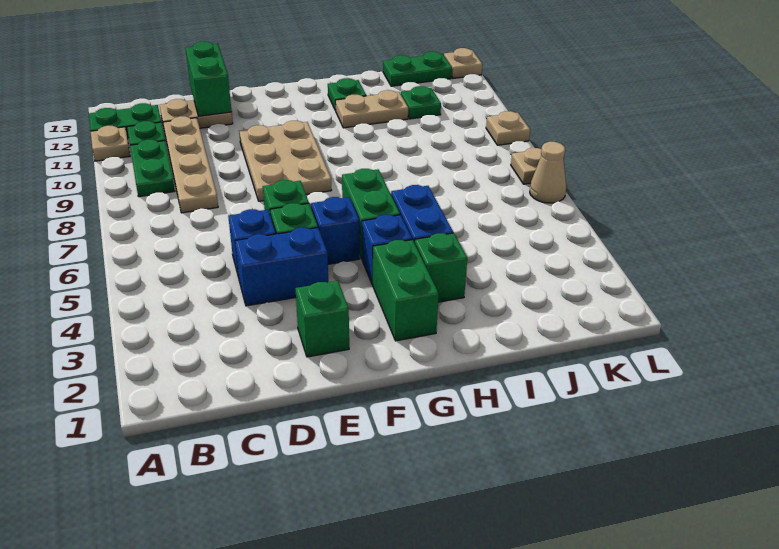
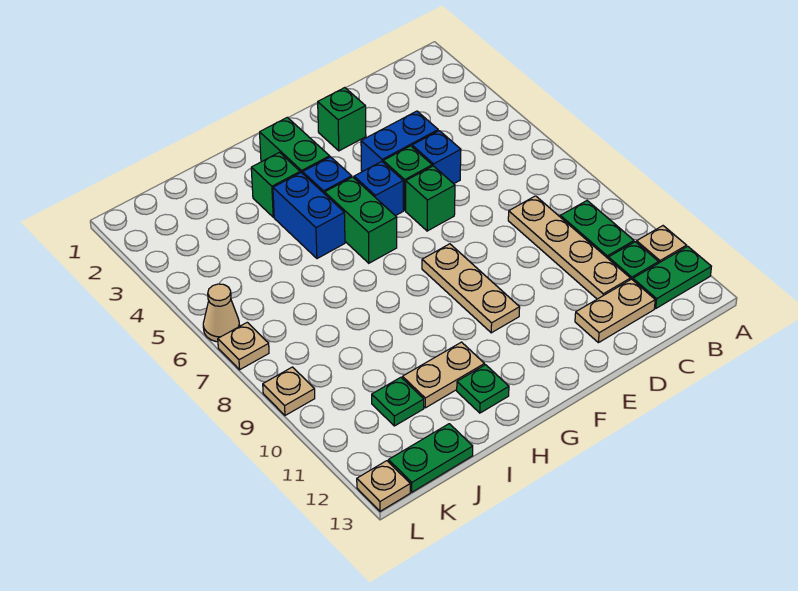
green 1x2 brick [185,42,232,116] -> none
tan 2x3 plate [239,121,331,201] -> tan 1x3 plate [422,244,520,333]

